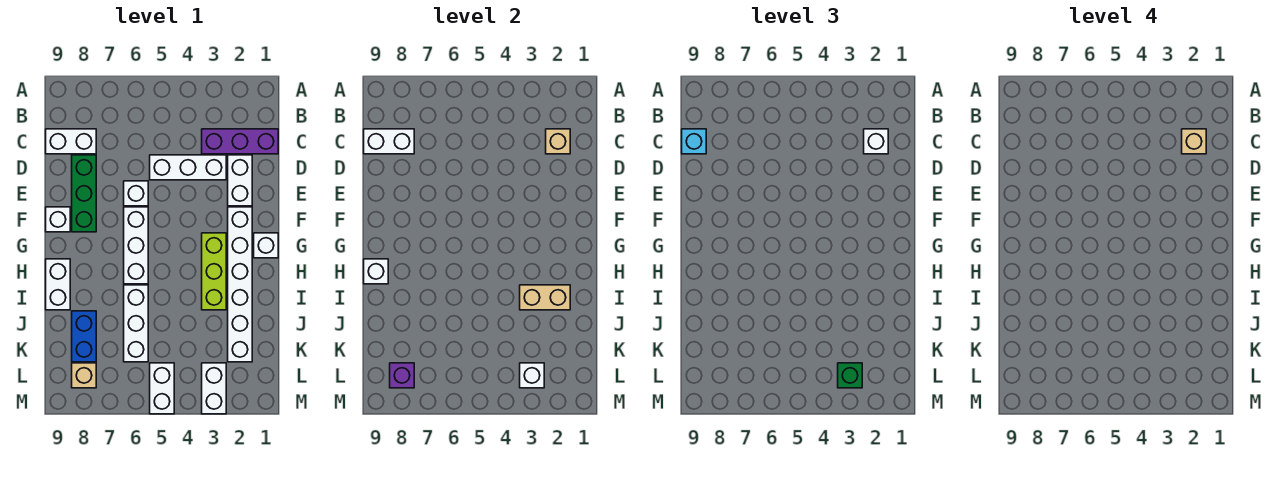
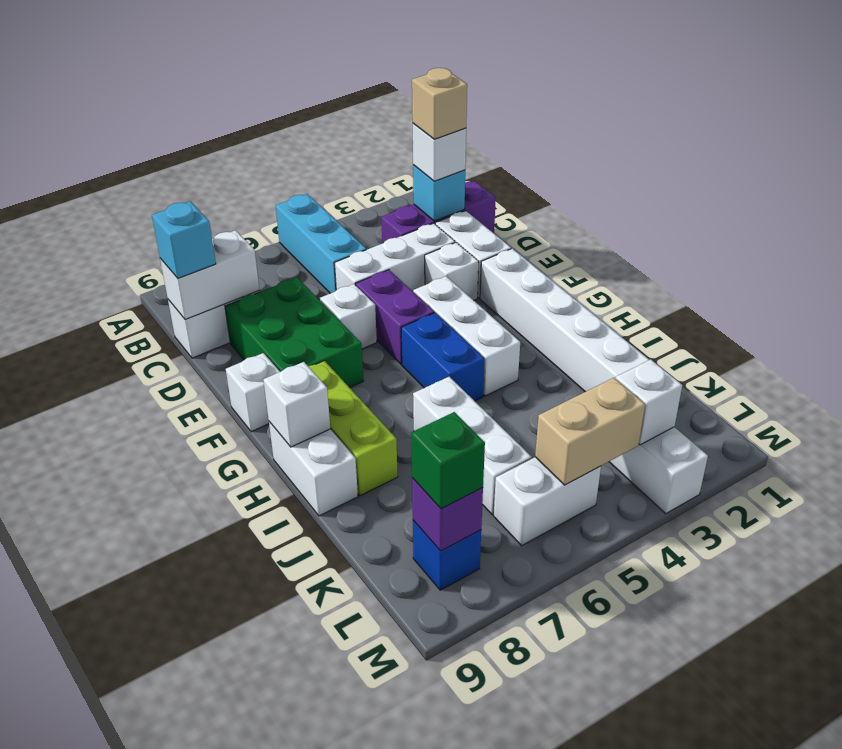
none -> cyan 1x3 brick [276,194,367,293]
tan 1x1 brick [546,129,570,154] -> cyan 1x1 brick [413,165,465,221]
green 1x3 brick [72,155,96,232] -> green 2x3 brick [225,277,363,388]
none -> purple 1x2 brick [356,270,434,364]
white 1x3 brick [124,207,148,284] -> white 1x3 brick moved to [413,276,520,396]
white 1x1 brick [254,233,278,258] -> white 1x1 brick moved to [425,242,479,300]
lime 1x3 brick [202,233,226,310] -> lime 1x3 brick moved to [308,361,398,496]
tan 1x2 brick [520,285,570,310] -> tan 1x2 brick moved to [535,378,645,485]
blue 1x2 brick [72,311,96,362] -> blue 1x2 brick moved to [401,313,485,401]
green 1x1 brick [838,363,862,388] -> green 1x1 brick moved to [411,412,485,509]
white 1x2 brick [150,363,174,414] -> white 1x2 brick turned to [494,457,601,546]
tan 1x1 brick [72,363,96,388] -> blue 1x1 brick [413,520,481,590]

